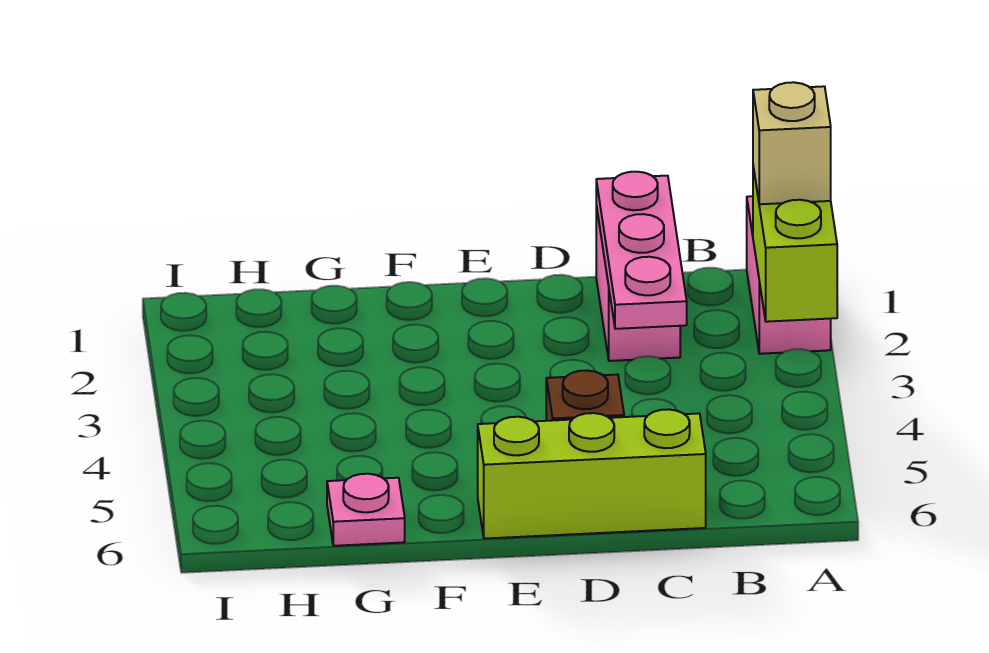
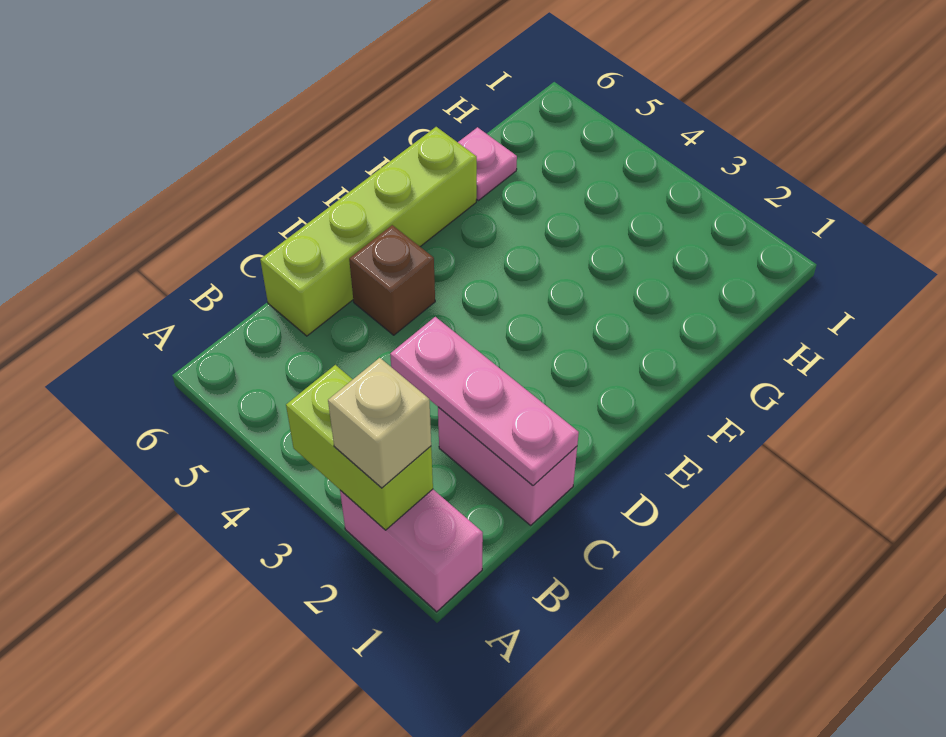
lime 1x3 brick [478,409,706,539] -> lime 1x4 brick [260,127,477,336]

